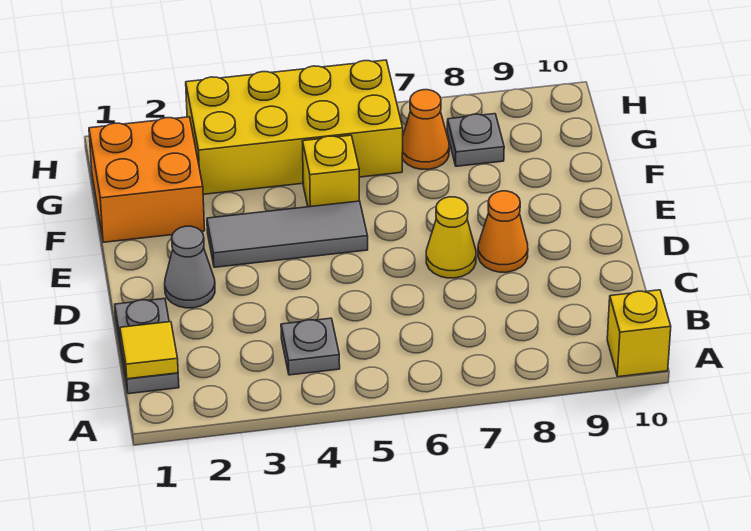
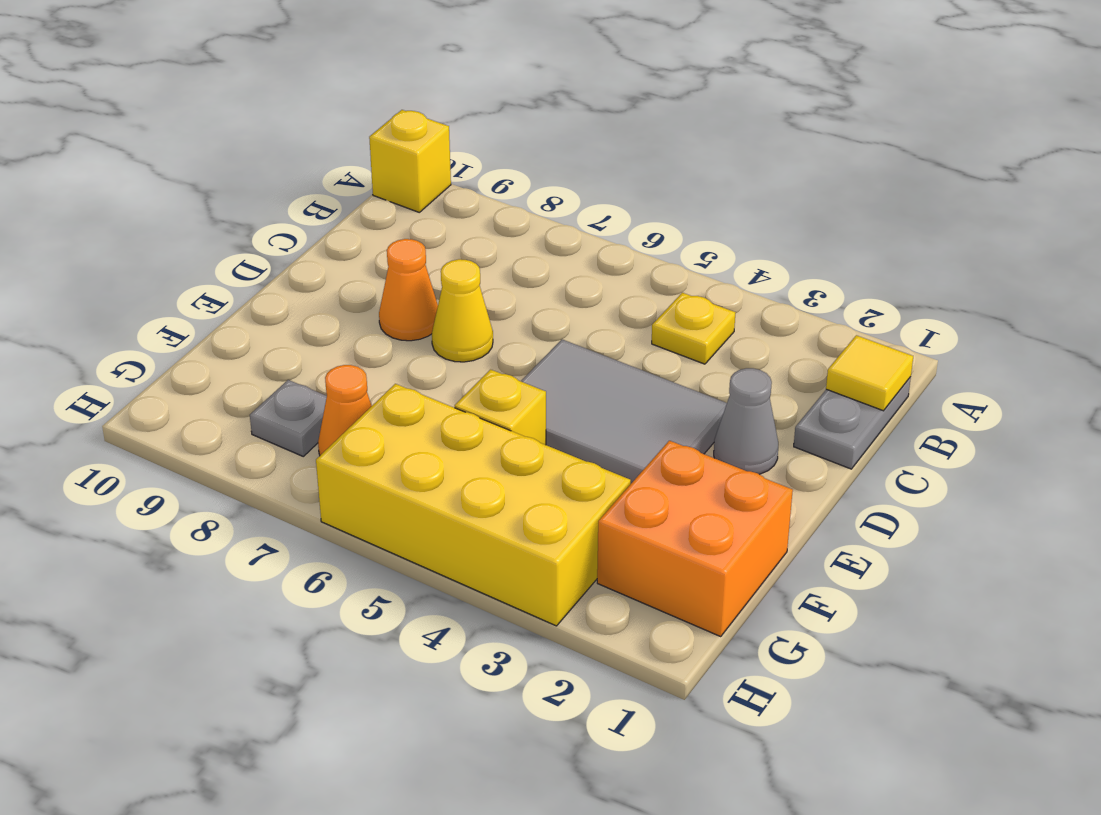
grey 1x1 plate [281,318,340,375] -> yellow 1x1 plate [652,293,735,364]
grey 1x3 tile [207,201,368,267] -> grey 2x3 tile [521,340,727,483]

